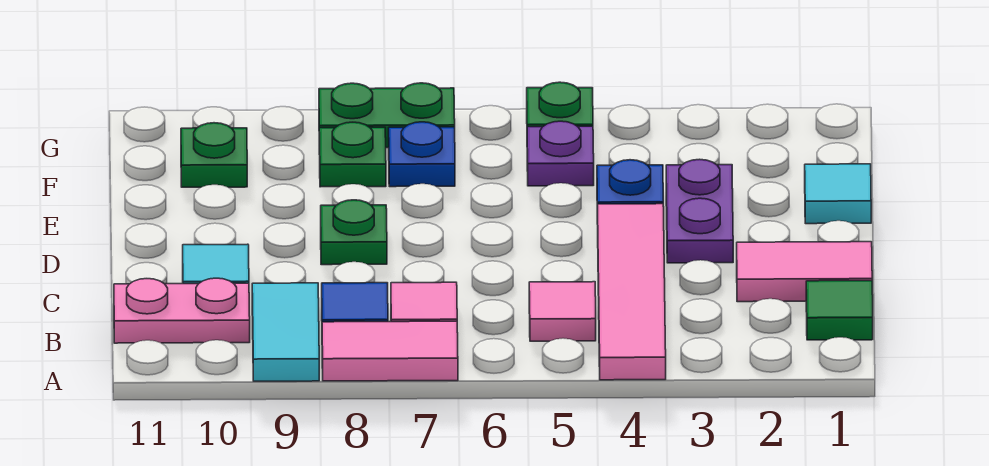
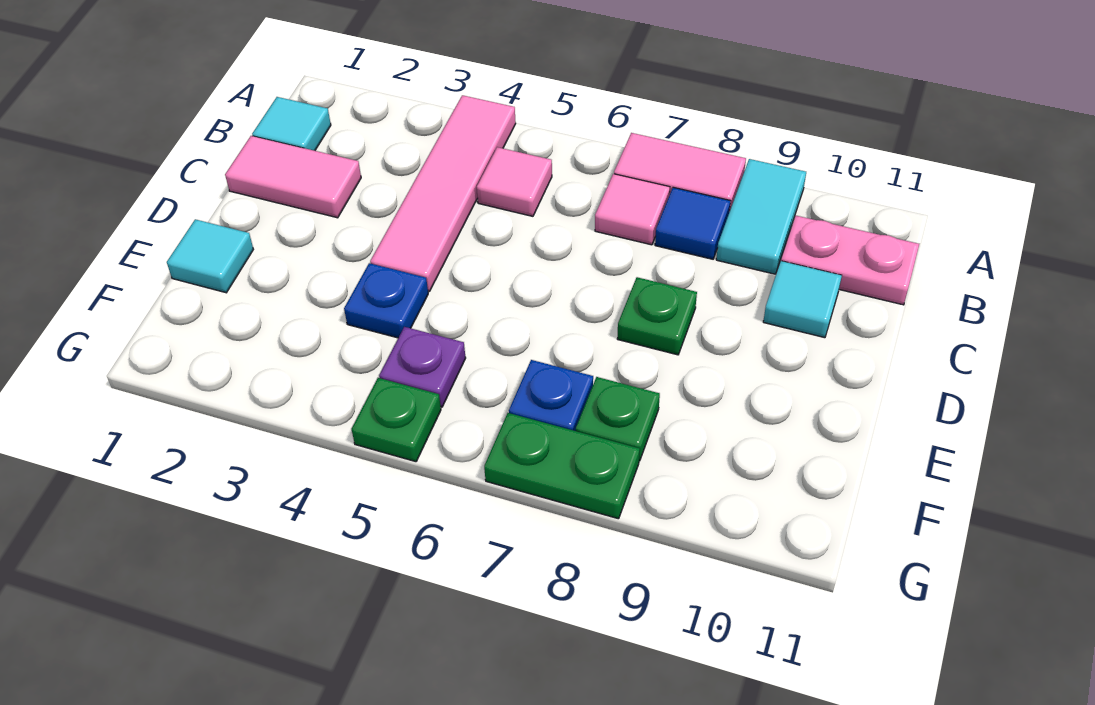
green 1x1 tile [806,281,873,340] -> cyan 1x1 tile [252,97,331,151]
purple 1x2 plate [666,159,733,263] -> none
green 1x1 plate [181,123,247,187] -> none

